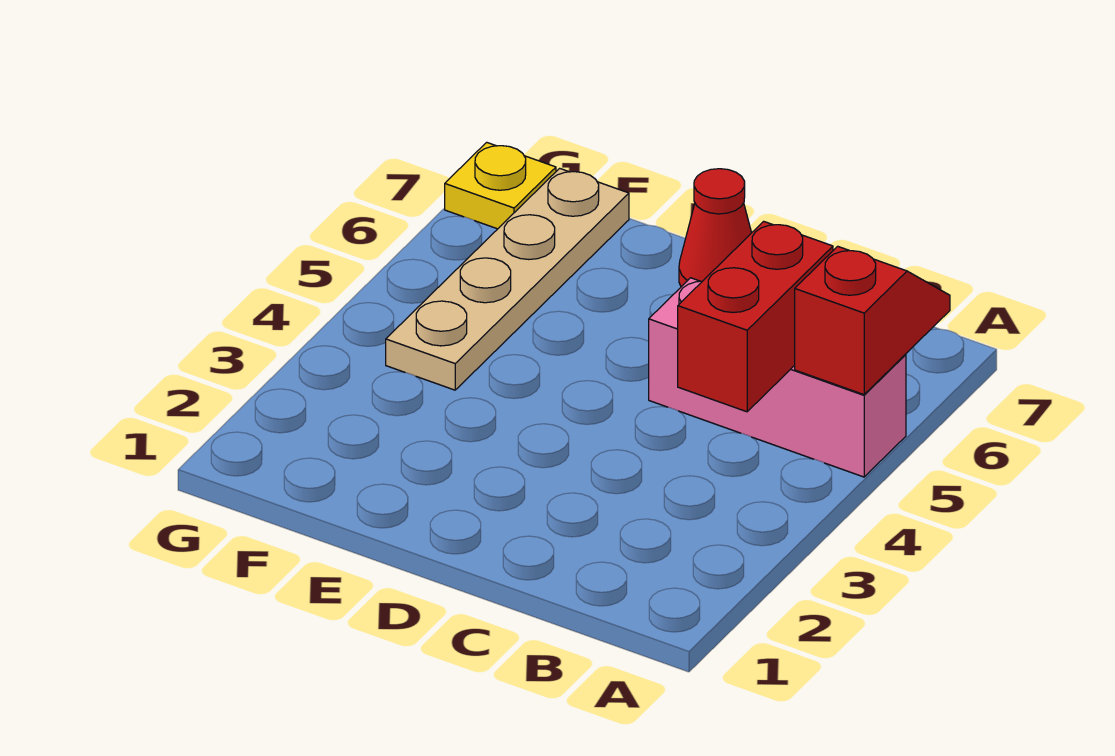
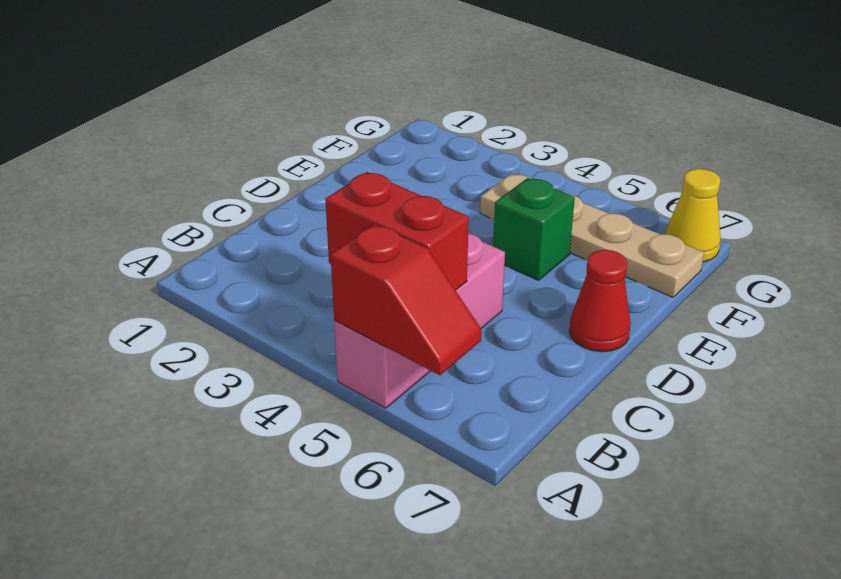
none -> green 1x1 brick [493,178,575,280]
yellow 1x1 plate [445,142,556,229] -> yellow 1x1 cone [665,169,721,262]

